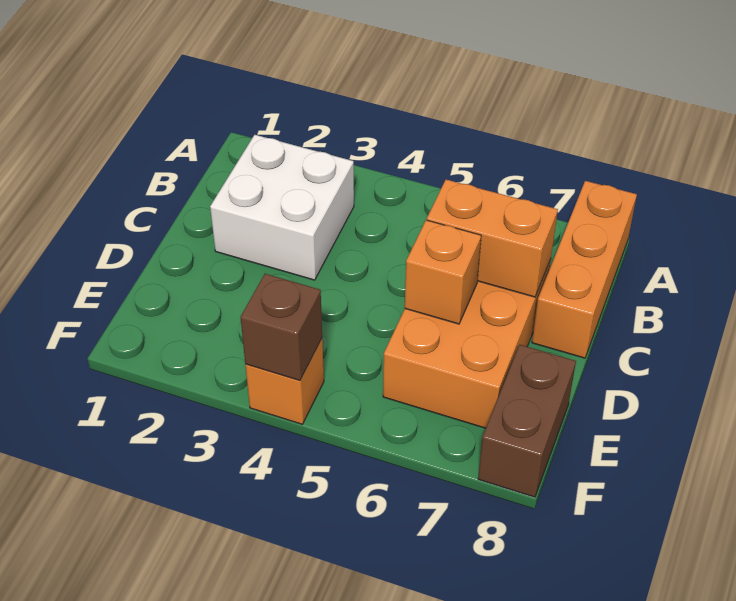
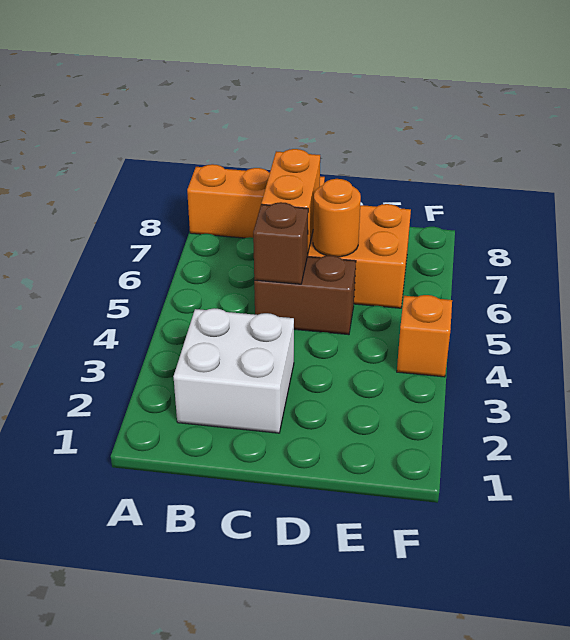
orange 1x1 brick [405,220,481,324] -> orange 1x1 round brick [313,179,361,257]
brown 1x2 brick [478,345,576,497] -> brown 1x2 brick moved to [254,255,356,335]
brown 1x1 brick [240,274,322,381] -> brown 1x1 brick moved to [253,202,308,284]

